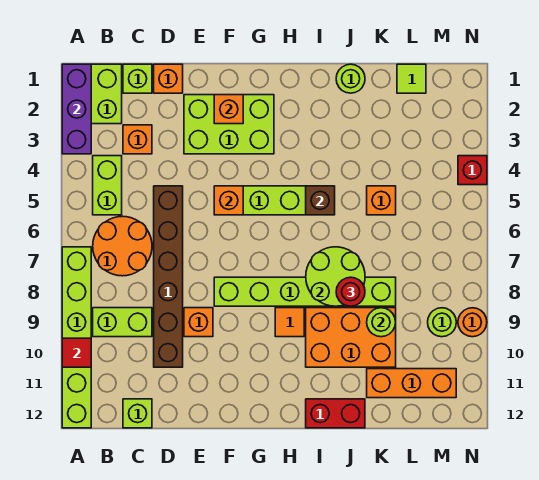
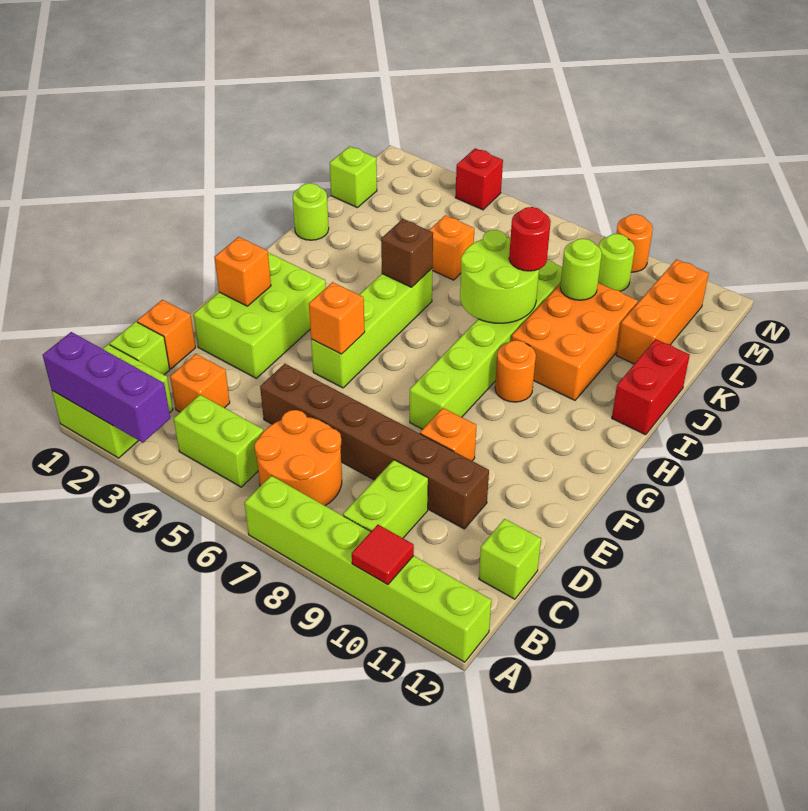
orange 1x1 tile [275,308,304,337] -> orange 1x1 round brick [495,340,536,402]
lime 1x1 tile [397,64,426,93] -> lime 1x1 brick [330,146,377,207]

